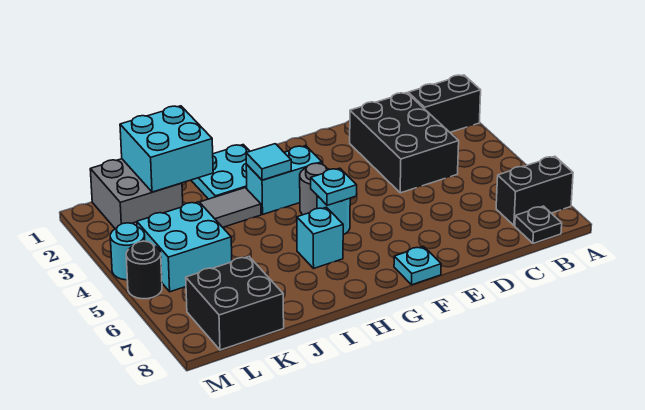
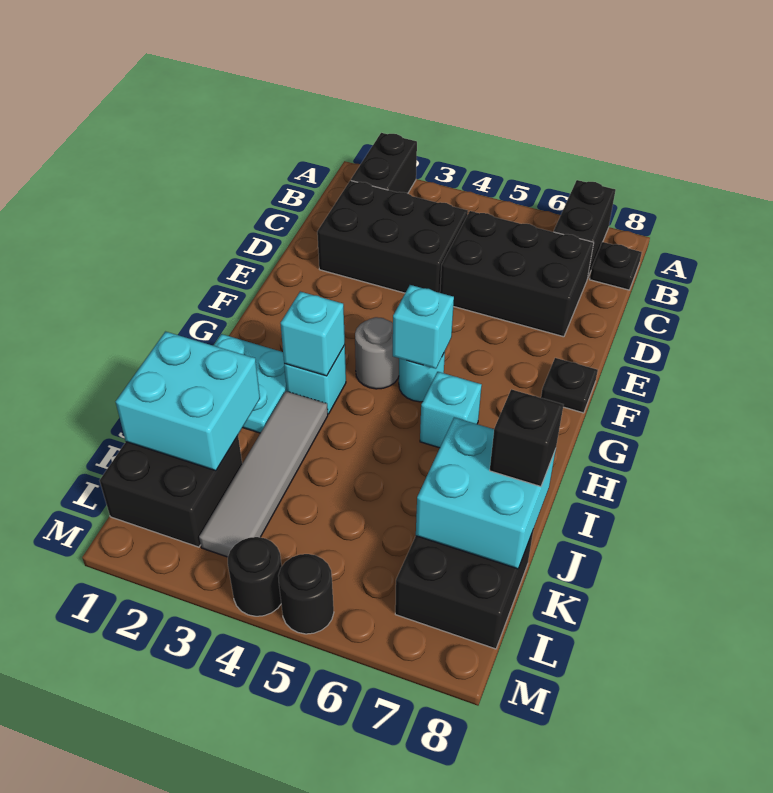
none -> black 2x3 brick [440,211,594,337]
cyan 1x1 plate [394,246,441,285] -> black 1x1 plate [541,358,598,413]
cyan 1x2 brick [246,146,322,214] -> cyan 1x1 brick [284,345,346,414]
cyan 1x1 plate [311,168,357,205] -> cyan 1x1 brick [393,285,454,369]
cyan 1x1 tile [246,144,291,180] -> cyan 1x1 brick [280,292,345,376]
none -> black 1x1 brick [490,389,563,487]
grey 2x2 brick [90,159,183,229] -> black 2x2 brick [100,436,242,547]
cyan 2x2 brick [137,202,232,292] -> cyan 2x2 brick moved to [416,417,556,569]
cyan 1x1 round brick [110,223,145,280] -> black 1x1 round brick [228,537,282,616]

